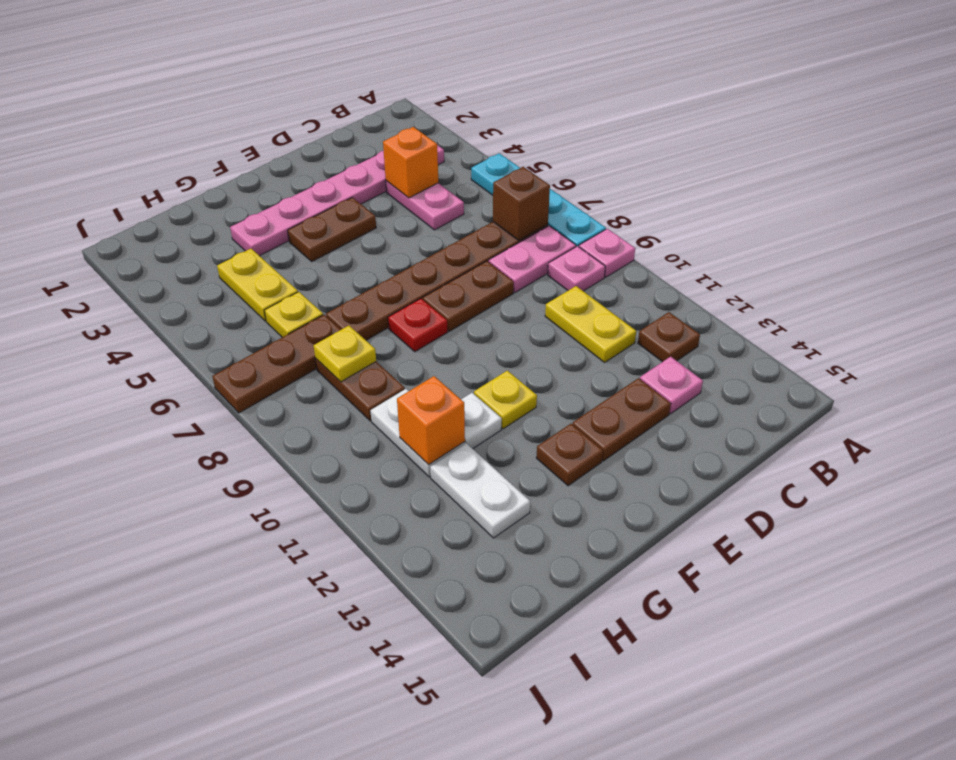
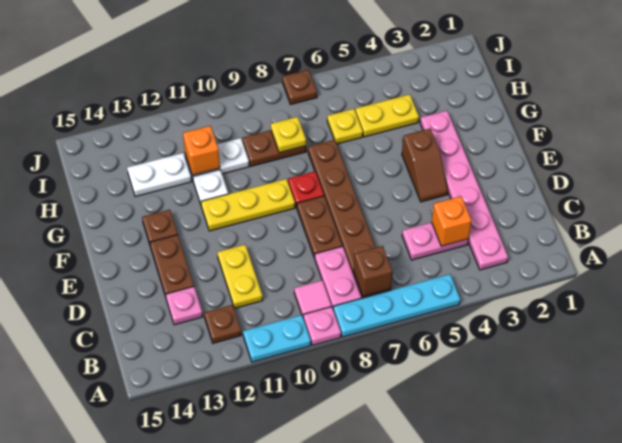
none -> cyan 1x2 plate [243,315,311,362]
pink 1x1 plate [548,246,605,291] -> pink 1x1 tile [294,280,332,316]
yellow 1x2 plate [545,286,636,362] -> yellow 1x2 plate turned to [217,245,263,308]
brown 1x2 plate [288,197,376,261] -> brown 1x2 slope [402,129,448,202]
yellow 1x1 plate [474,371,537,429] -> yellow 1x3 plate [201,179,295,231]
brown 1x3 plate [212,315,341,413] -> brown 1x1 plate [282,70,317,104]

